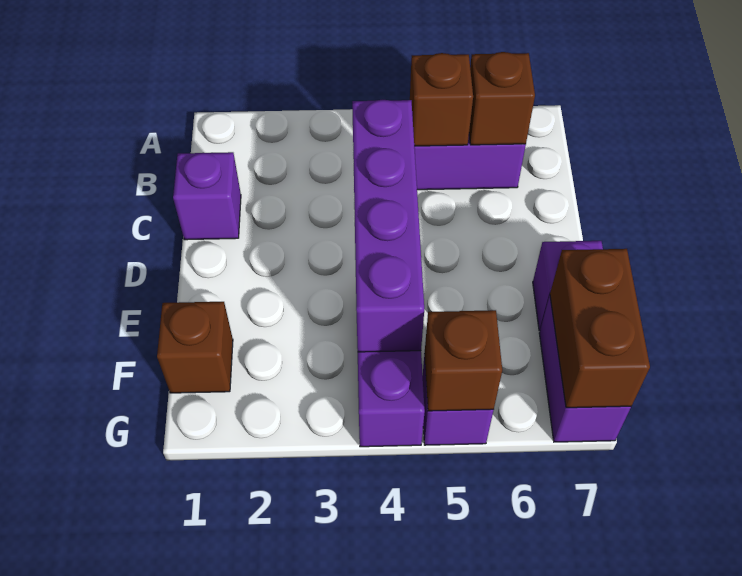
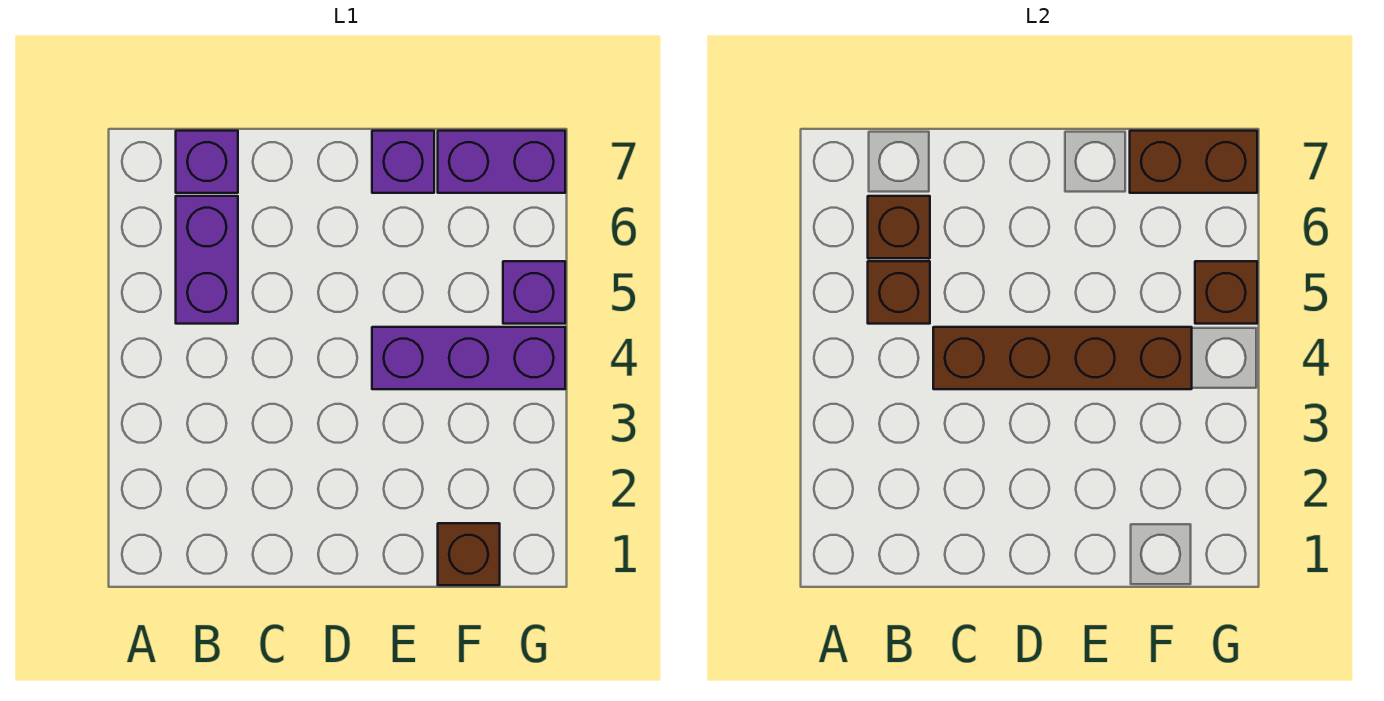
purple 1x1 brick [173,152,241,240] -> purple 1x1 brick moved to [176,131,238,193]
purple 1x4 brick [352,100,424,352] -> brown 1x4 brick [933,327,1192,389]

